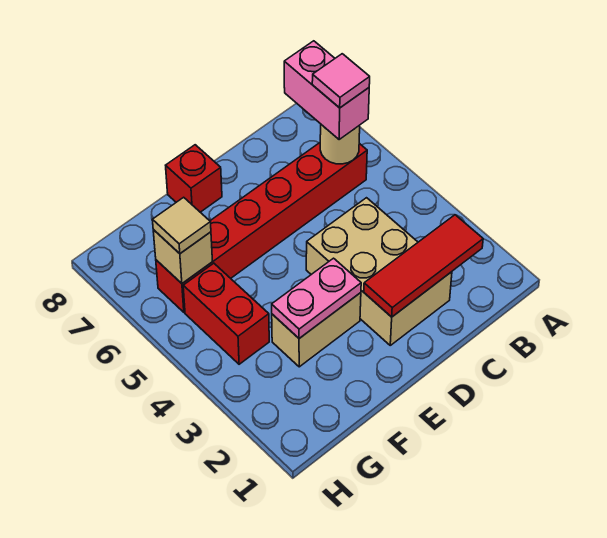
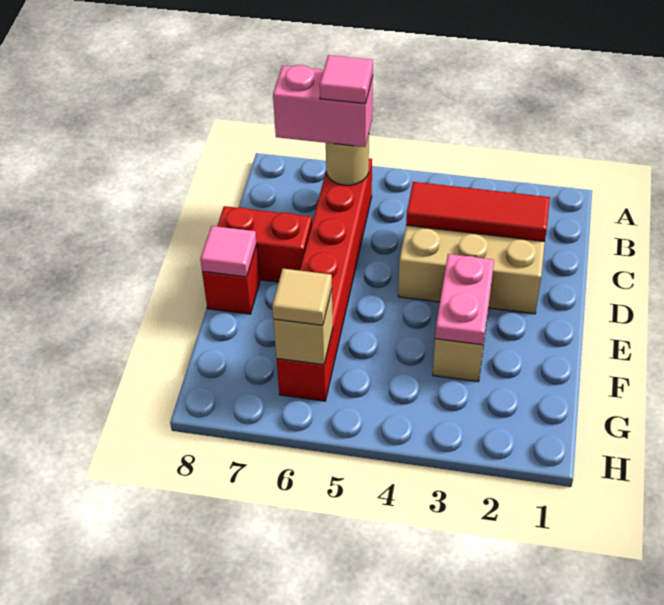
red 1x3 tile [364,215,483,317] -> red 1x3 tile turned to [406,182,550,241]
none -> pink 1x1 tile [200,226,257,277]
red 1x2 brick [183,263,269,364] -> red 1x2 brick moved to [217,206,312,282]

